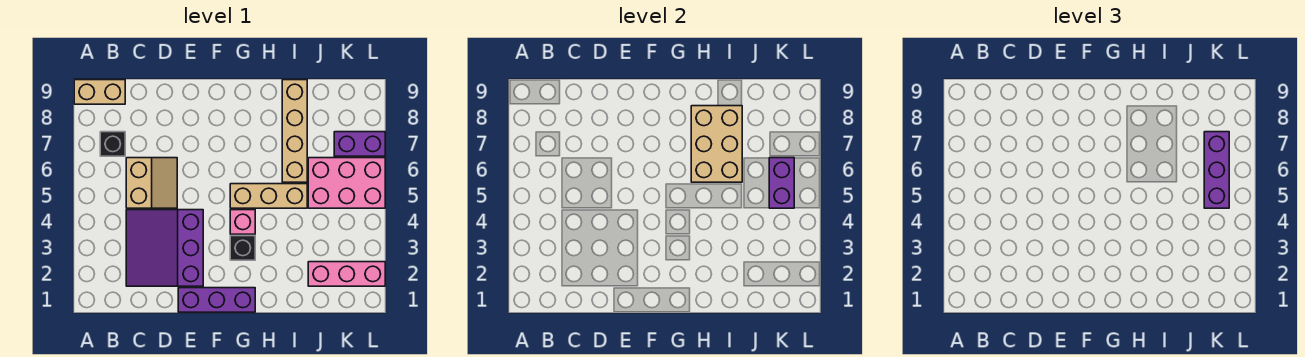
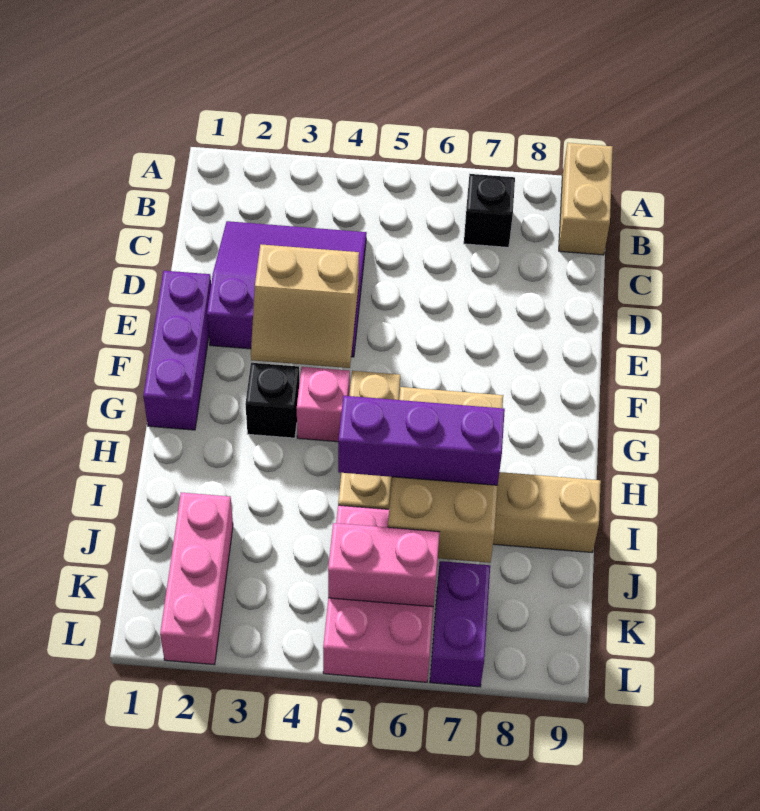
tan 2x2 slope [126,158,177,208] -> tan 2x2 slope moved to [251,244,359,368]
tan 2x3 brick [691,106,742,182] -> tan 2x3 brick turned to [388,387,503,563]
purple 1x2 brick [769,158,794,208] -> pink 1x2 brick [328,523,440,607]
purple 1x3 brick [1204,132,1229,208] -> purple 1x3 brick moved to [338,396,505,485]

